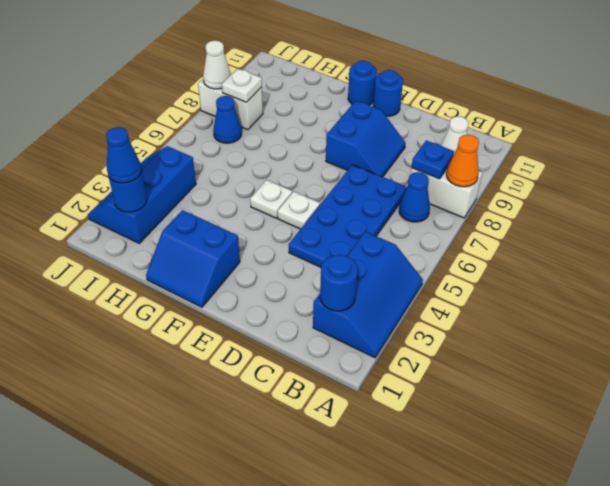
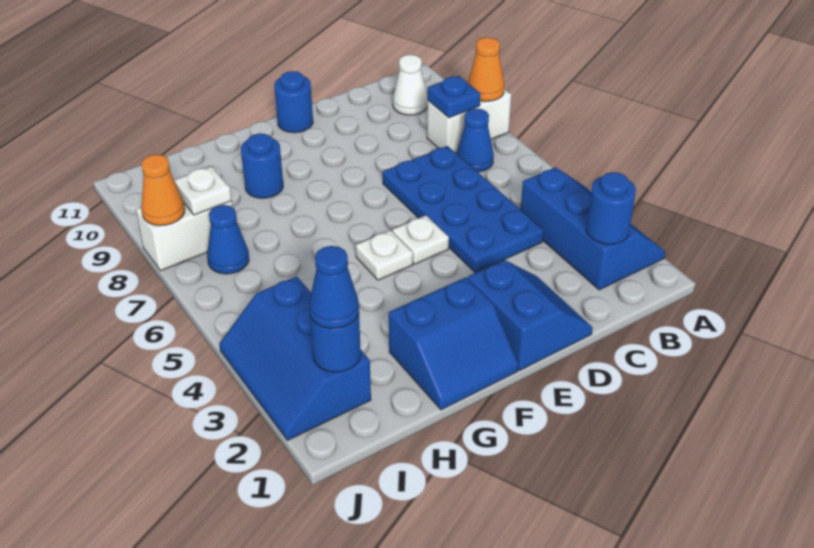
blue 2x2 slope [326,101,406,177] -> blue 2x2 slope moved to [468,260,593,370]
blue 1x1 round brick [348,61,377,105] -> blue 1x1 round brick moved to [241,133,283,198]
white 1x1 cone [203,40,231,89] -> orange 1x1 cone [141,154,185,226]

